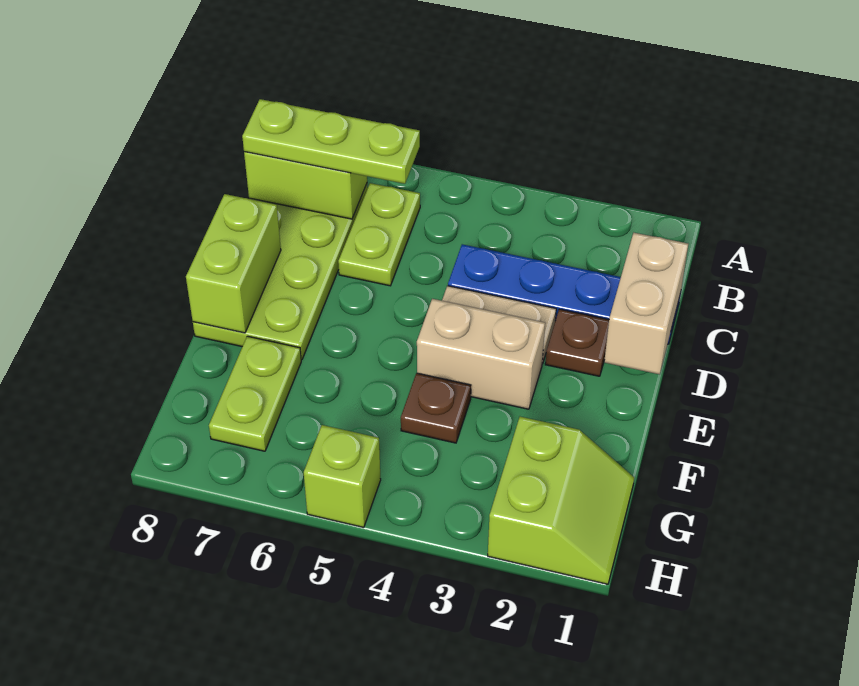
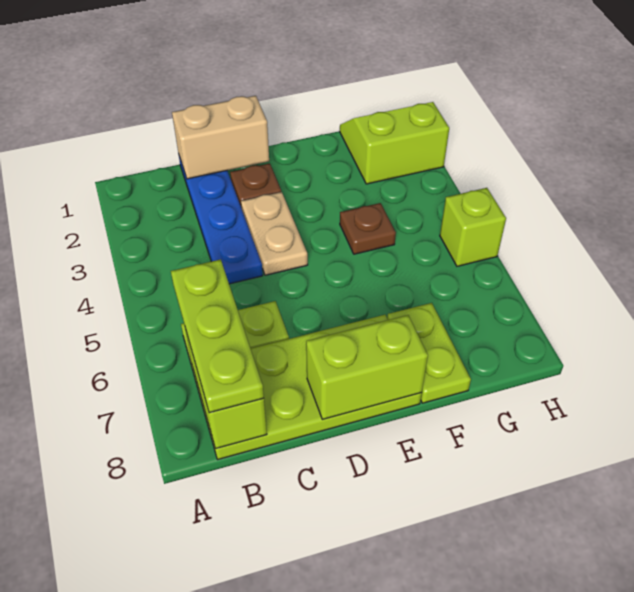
tan 1x2 brick [417,299,545,409] -> none
lime 1x2 plate [209,336,301,451] -> lime 1x2 plate turned to [387,303,471,403]

